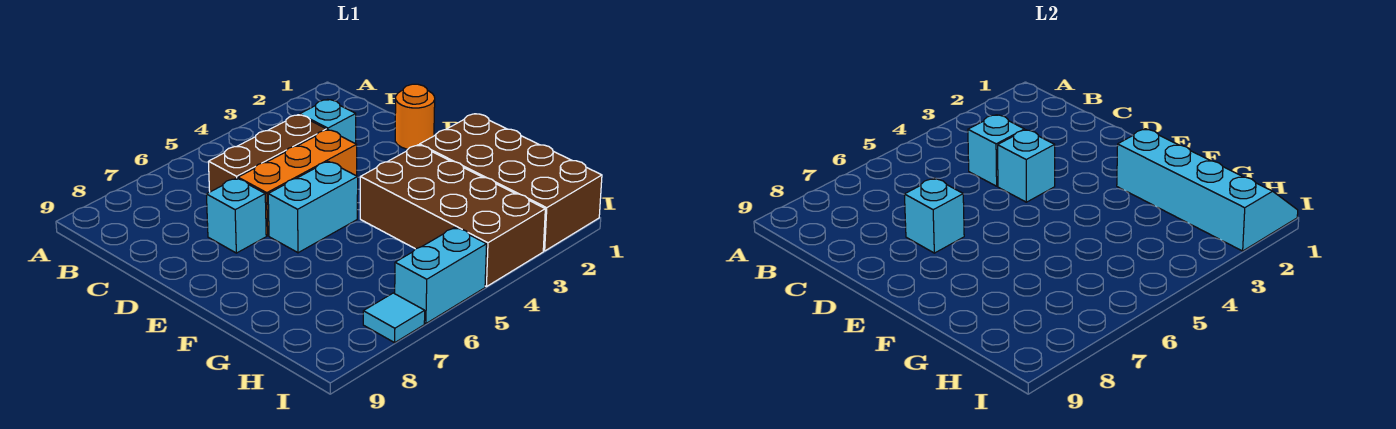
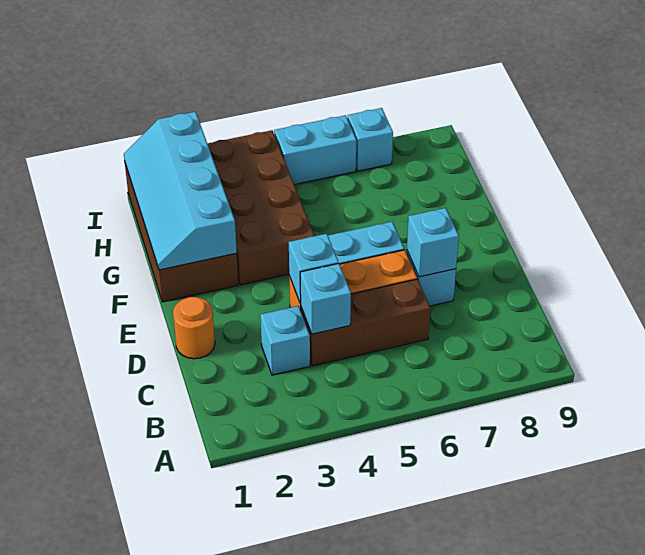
cyan 1x1 tile [363,293,425,343] -> cyan 1x1 brick [347,108,393,171]

